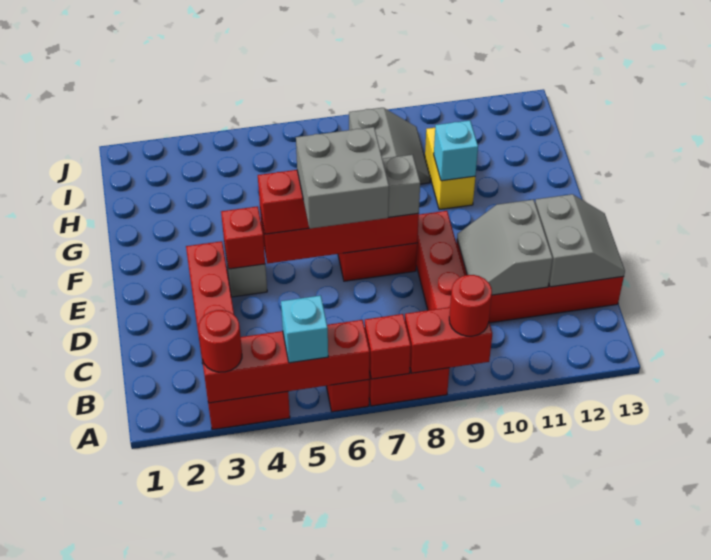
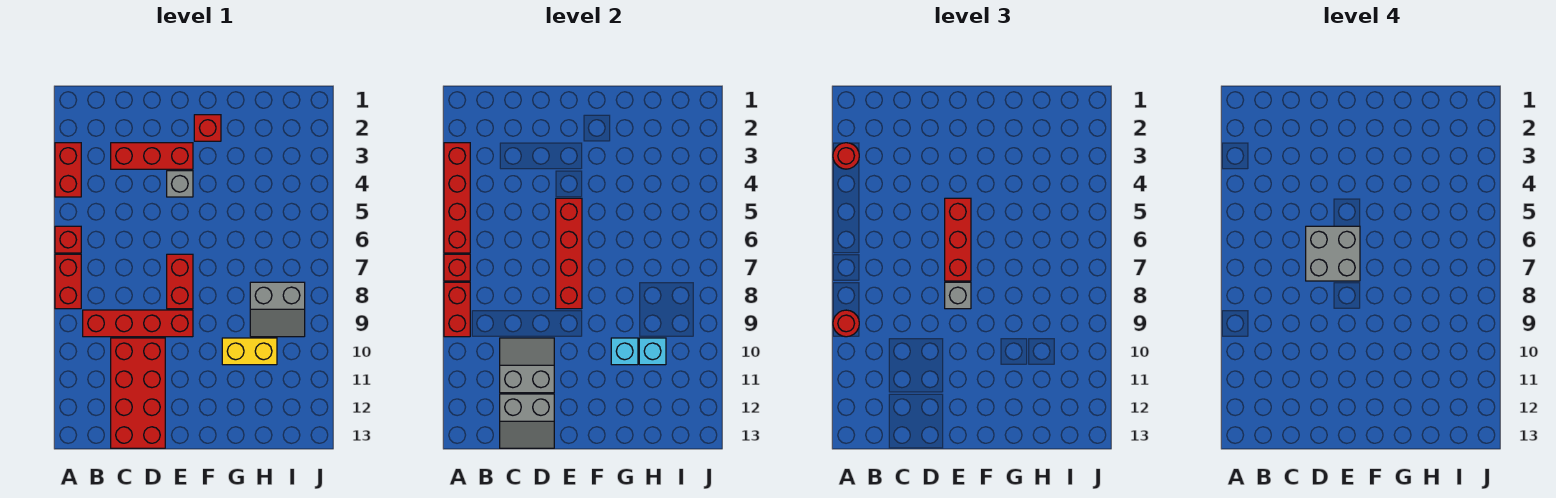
cyan 1x1 brick [281,296,328,363] -> cyan 1x1 brick moved to [639,338,666,365]
red 1x1 brick [221,206,265,269] -> red 1x1 brick moved to [194,115,221,141]

